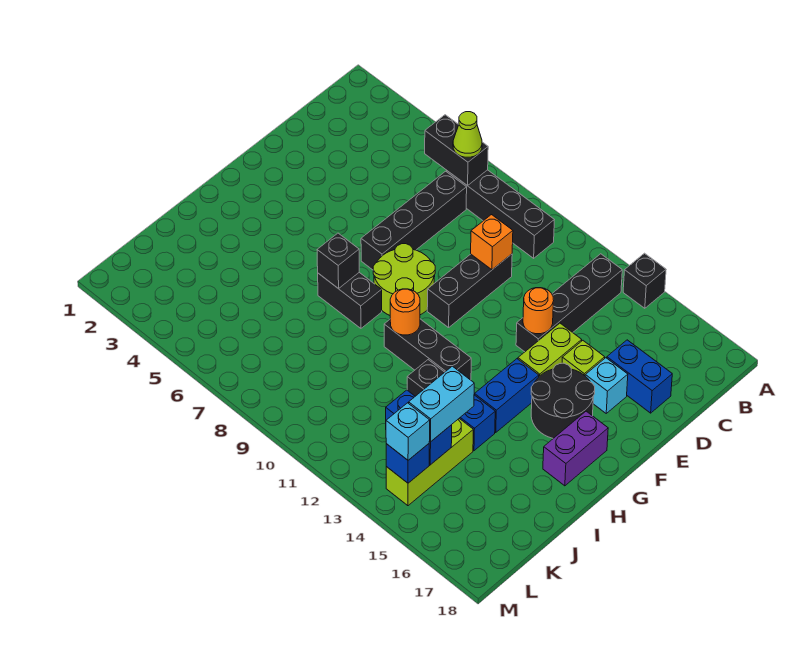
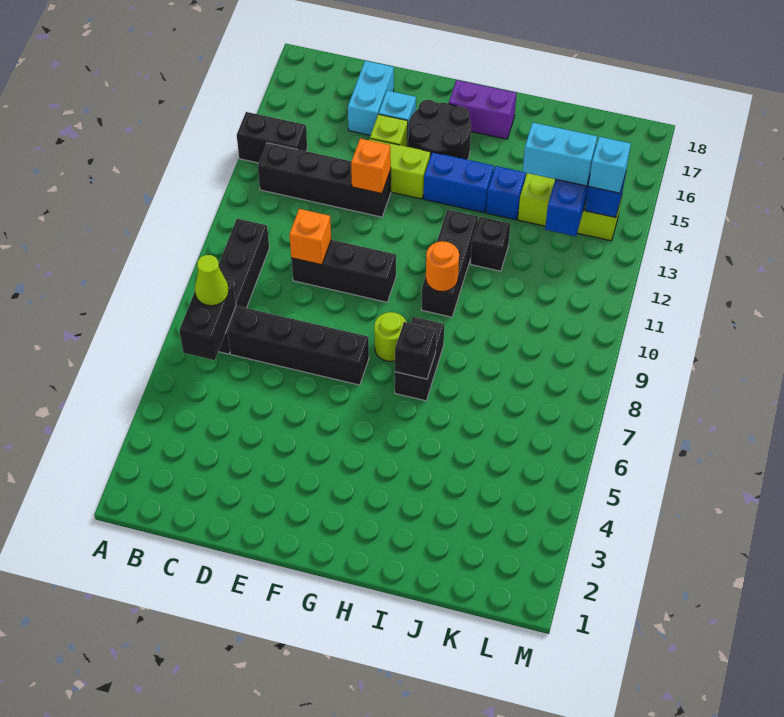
black 1x1 brick [623,253,666,308] -> black 1x2 brick [237,112,307,163]
blue 1x2 brick [607,340,672,413] -> cyan 1x2 brick [348,61,394,135]
orange 1x1 round brick [523,288,554,334] -> orange 1x1 brick [351,139,391,194]
lime 2x2 round brick [373,244,435,315] -> lime 1x1 round brick [374,312,406,362]

